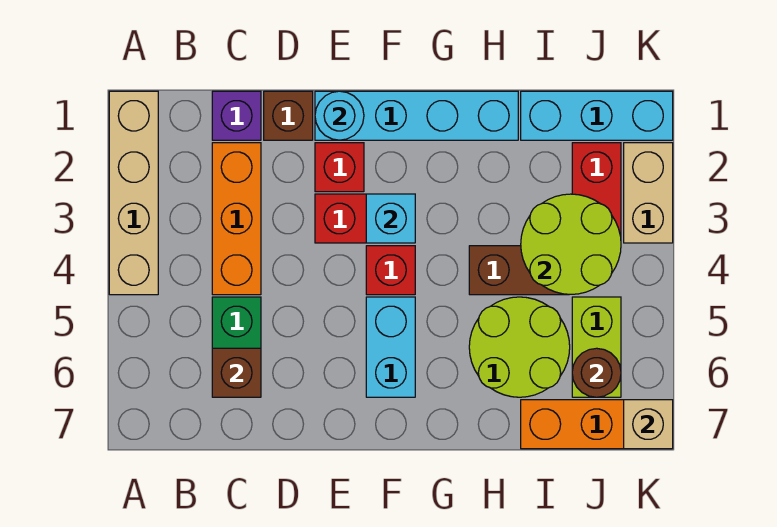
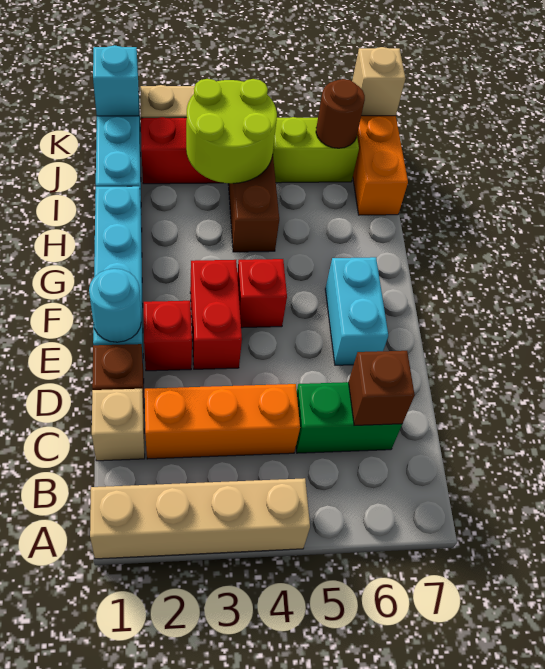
purple 1x1 brick [212,91,261,140] -> tan 1x1 brick [92,389,145,461]
cyan 1x1 brick [366,194,415,243] -> cyan 1x1 brick moved to [93,45,139,116]
cyan 1x2 brick [366,297,415,397] -> cyan 1x2 brick turned to [325,257,388,365]
lime 2x2 round brick [469,297,570,397] -> none

